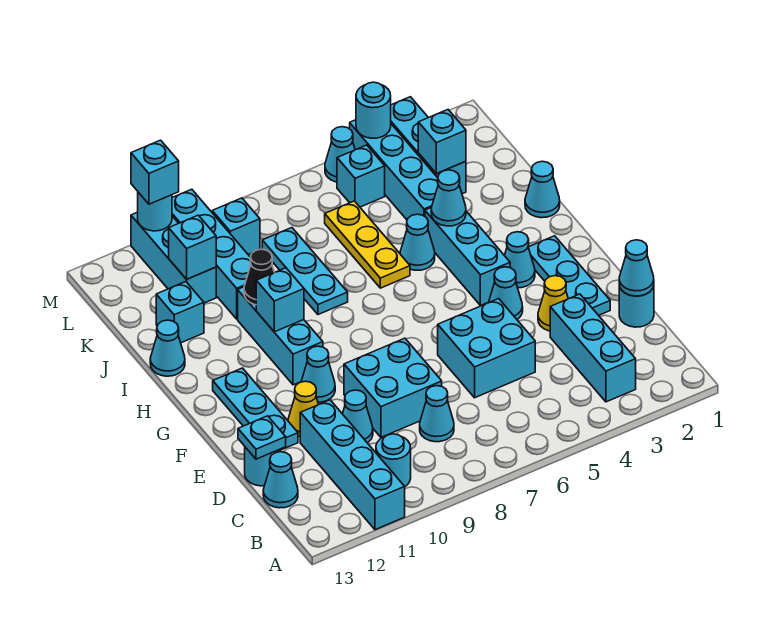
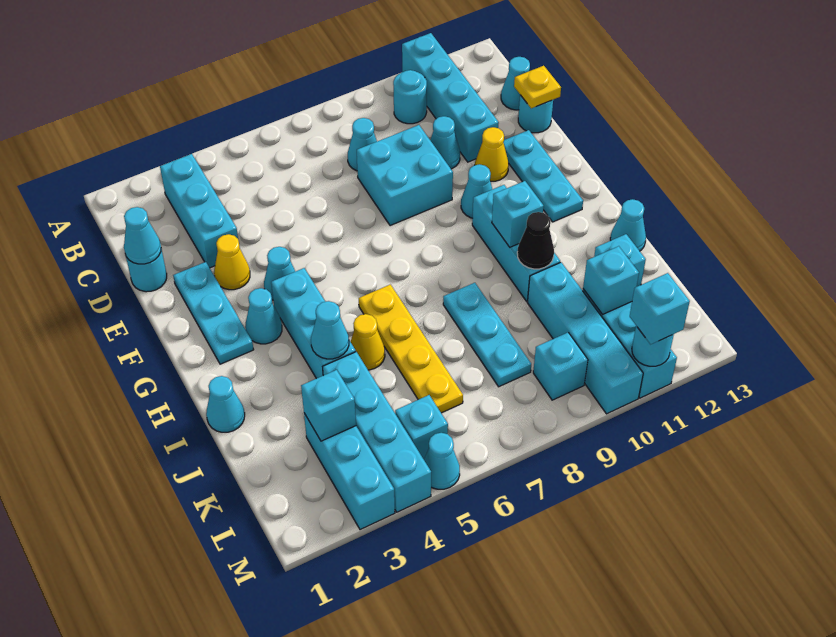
cyan 2x2 brick [438,299,535,398] -> none
cyan 1x1 plate [238,416,286,459] -> yellow 1x1 plate [514,66,561,108]
cyan 1x1 cone [400,214,435,270] -> yellow 1x1 cone [350,314,385,370]
yellow 1x3 plate [325,201,410,288] -> yellow 1x4 plate [359,285,463,413]
cyan 1x1 round brick [356,82,391,138] -> none

